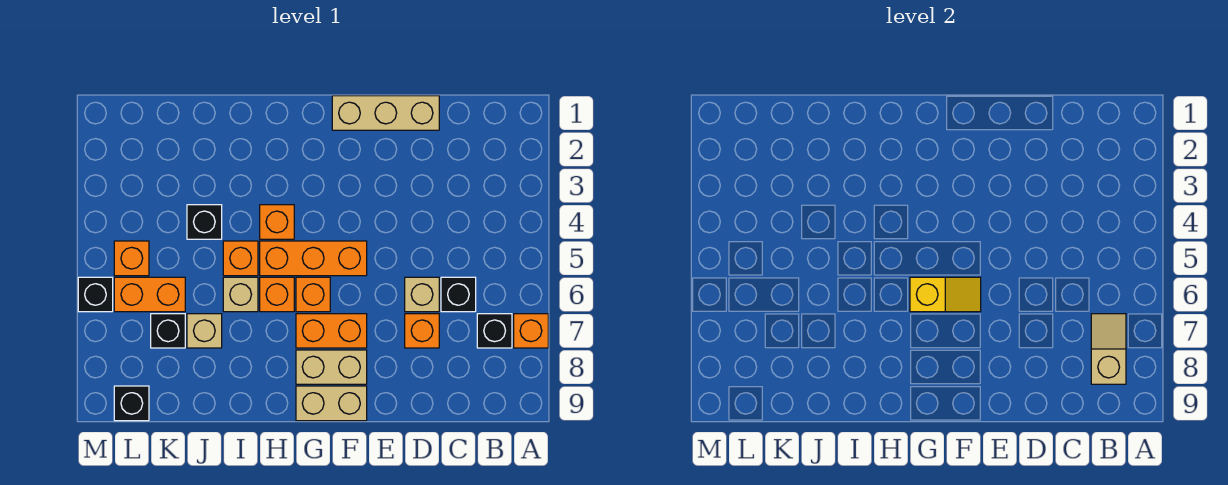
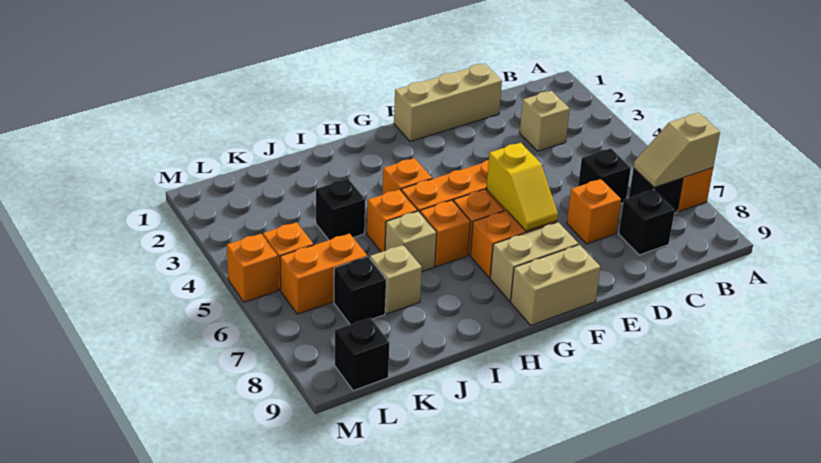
tan 1x2 slope [1091,314,1126,384] -> tan 1x2 slope turned to [634,113,720,187]
tan 1x1 brick [405,277,439,312] -> tan 1x1 brick moved to [520,91,570,151]
yellow 1x2 slope [910,277,981,312] -> yellow 1x2 slope turned to [486,143,558,231]
none -> orange 1x1 brick [227,234,278,302]
black 1x1 brick [78,277,113,312] -> black 1x1 brick moved to [619,189,675,255]

